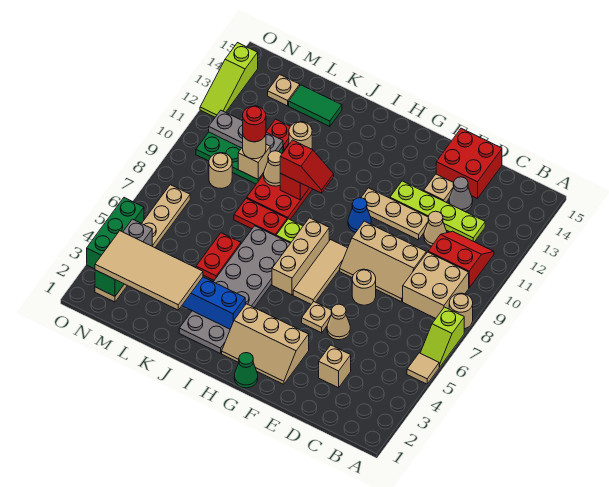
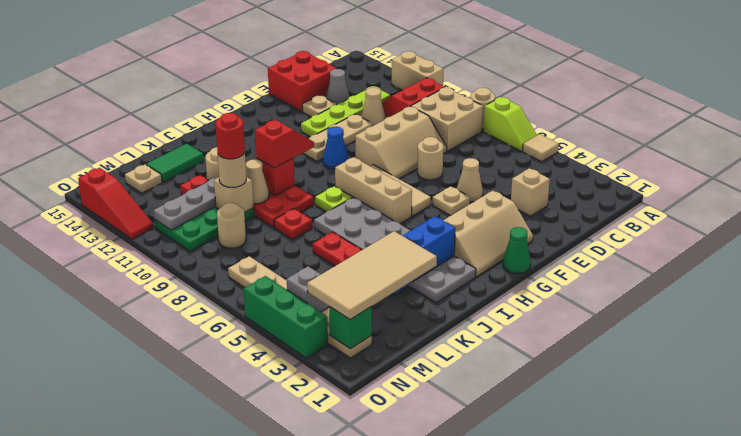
none -> tan 1x2 brick [392,51,444,90]
red 1x2 plate [234,198,287,236] -> red 1x1 plate [274,209,312,239]
lime 1x3 slope [200,43,258,117] -> red 1x3 slope [78,168,153,239]

